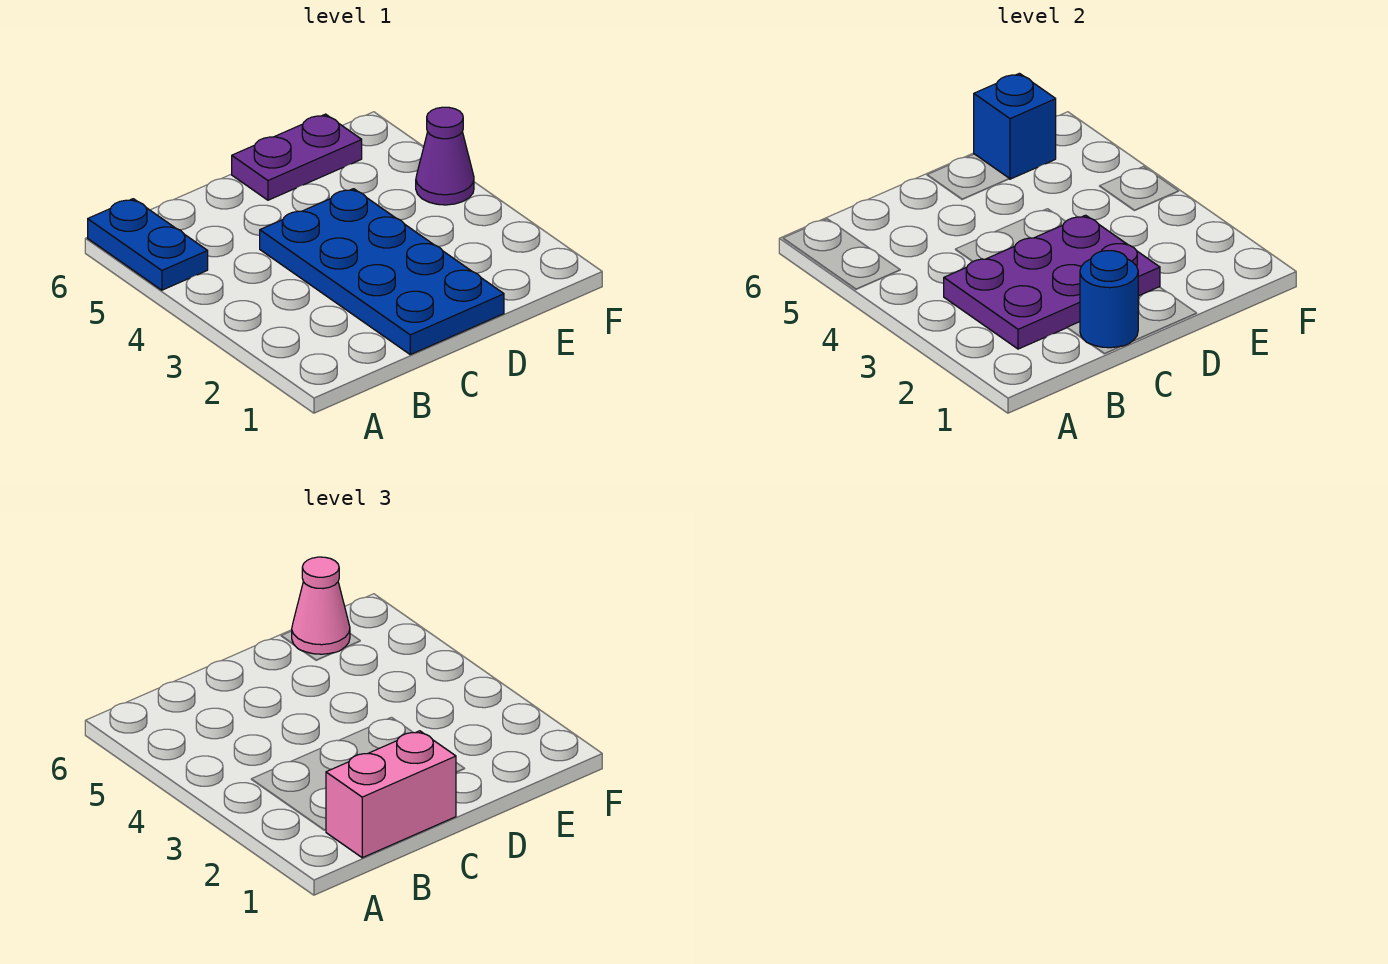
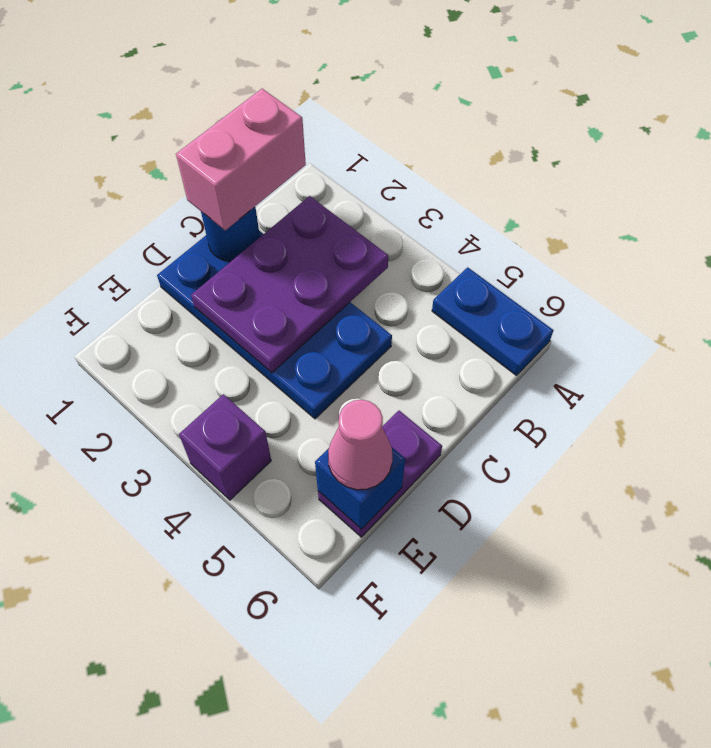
purple 1x1 cone [416,107,474,205] -> purple 1x1 brick [179,394,271,500]

